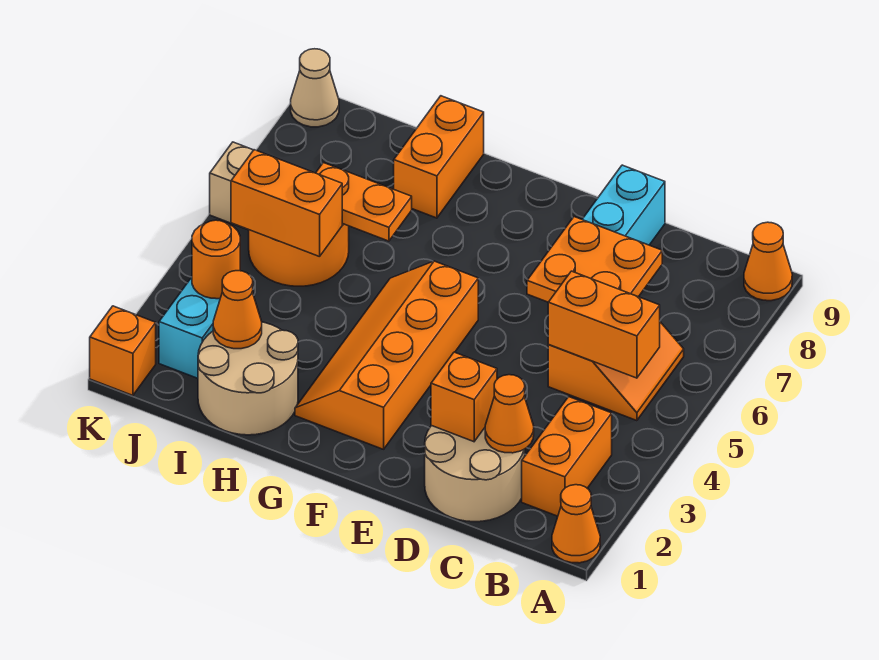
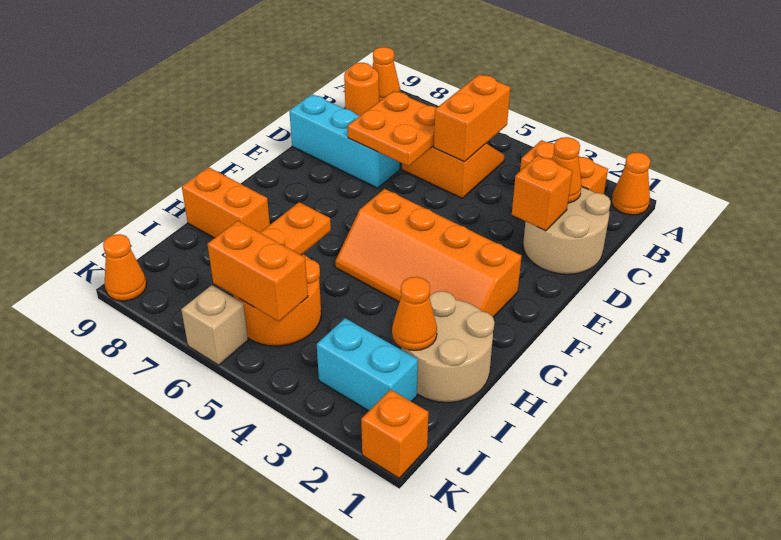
orange 1x2 brick [231,150,342,257] -> orange 1x2 brick turned to [207,221,308,321]
orange 1x1 round brick [192,220,240,299] -> orange 1x1 round brick moved to [344,63,379,116]
tan 1x1 cone [291,49,339,127] -> orange 1x1 cone [103,234,146,301]

